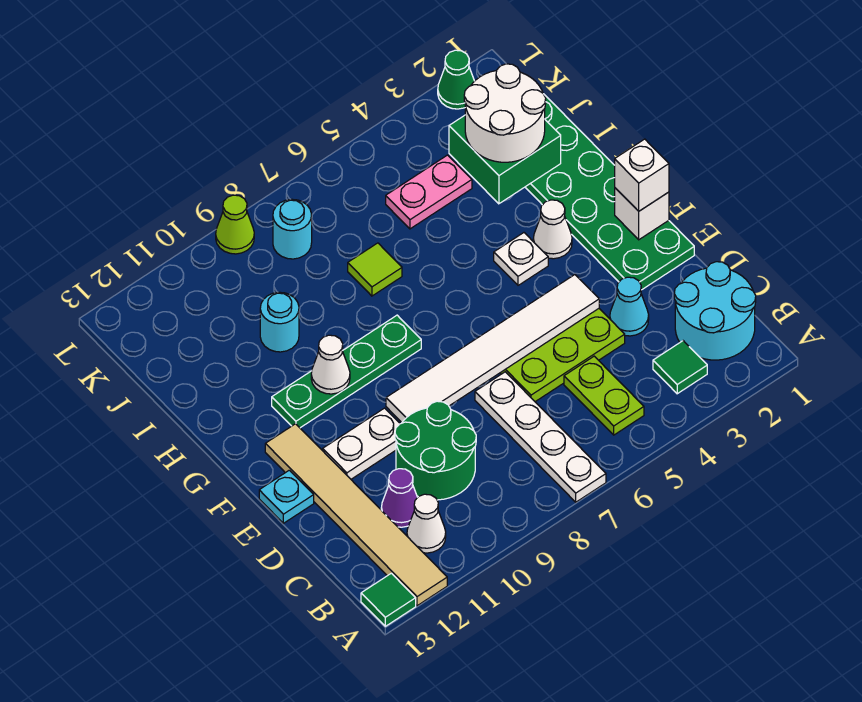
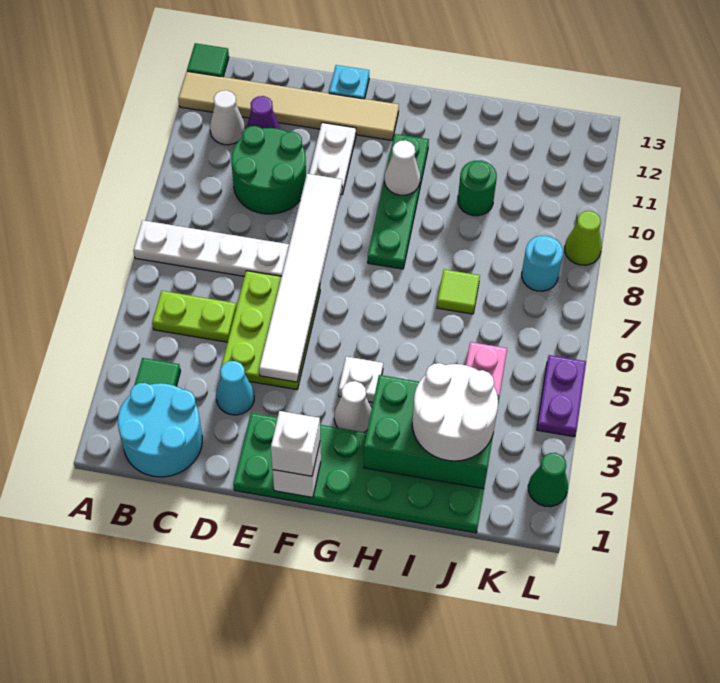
green 2x2 brick [449,115,561,204] -> green 2x3 brick [364,375,500,489]
cyan 1x1 round brick [260,292,299,352] -> green 1x1 round brick [458,161,497,216]
none -> purple 1x2 plate [537,355,586,437]

